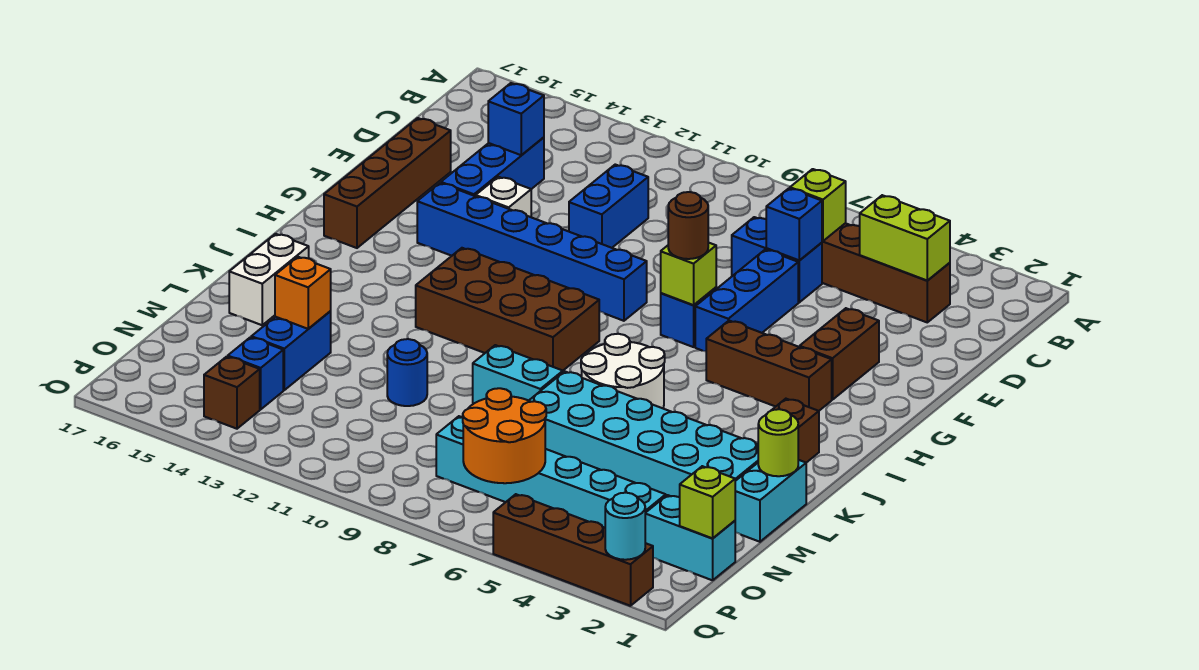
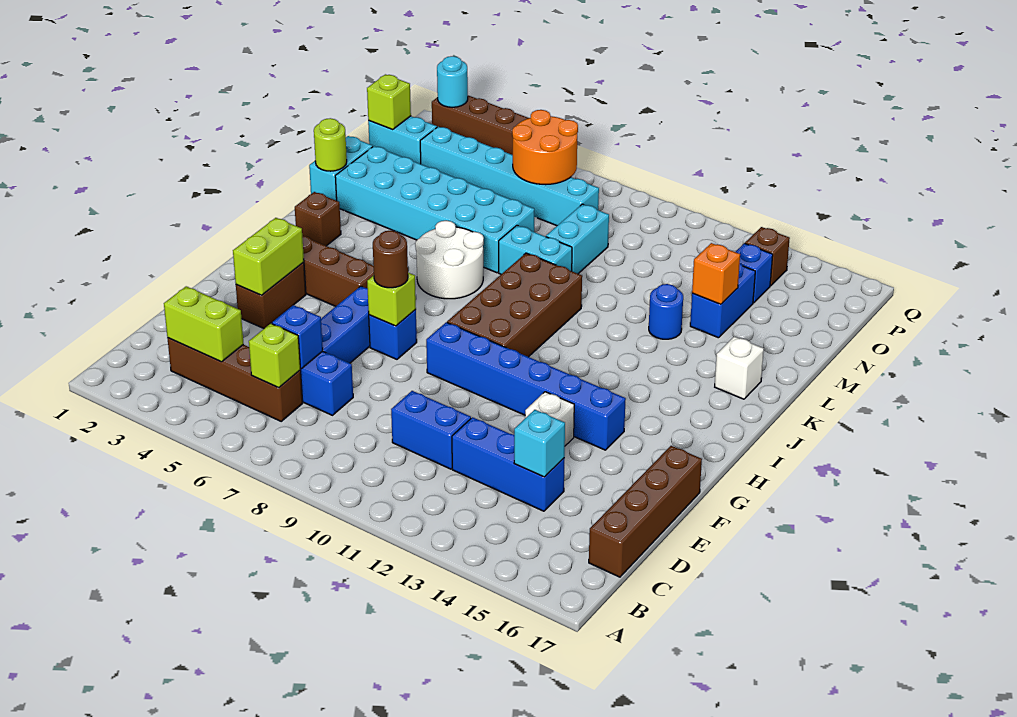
blue 1x2 brick [569,165,648,248] -> blue 1x2 brick turned to [391,391,471,469]
blue 1x3 brick [441,137,544,196] -> blue 1x3 brick turned to [452,417,565,511]
blue 1x1 brick [488,83,544,155] -> cyan 1x1 brick [514,410,565,477]
brown 1x4 brick [324,118,451,248] -> brown 1x4 brick moved to [589,446,702,577]
none -> lime 1x2 brick [233,218,304,295]
brown 2x4 brick [416,248,599,371] -> brown 2x4 brick turned to [447,253,582,357]
white 1x2 brick [229,234,309,325] -> white 1x1 brick [715,337,764,399]
none -> cyan 1x2 brick [546,204,609,274]
blue 1x1 round brick [387,339,427,406] -> blue 1x1 round brick moved to [649,284,683,339]

